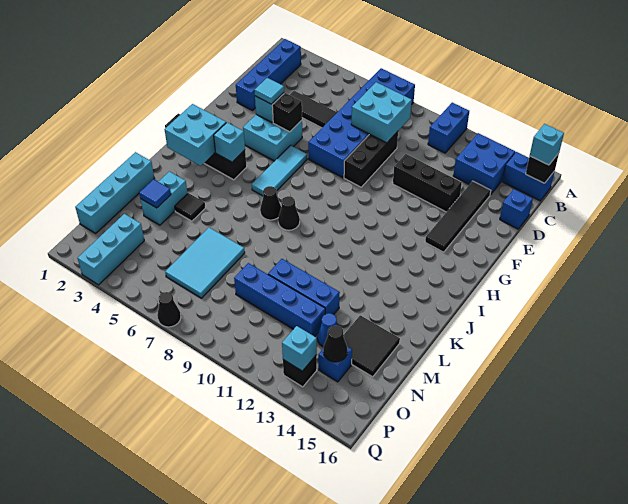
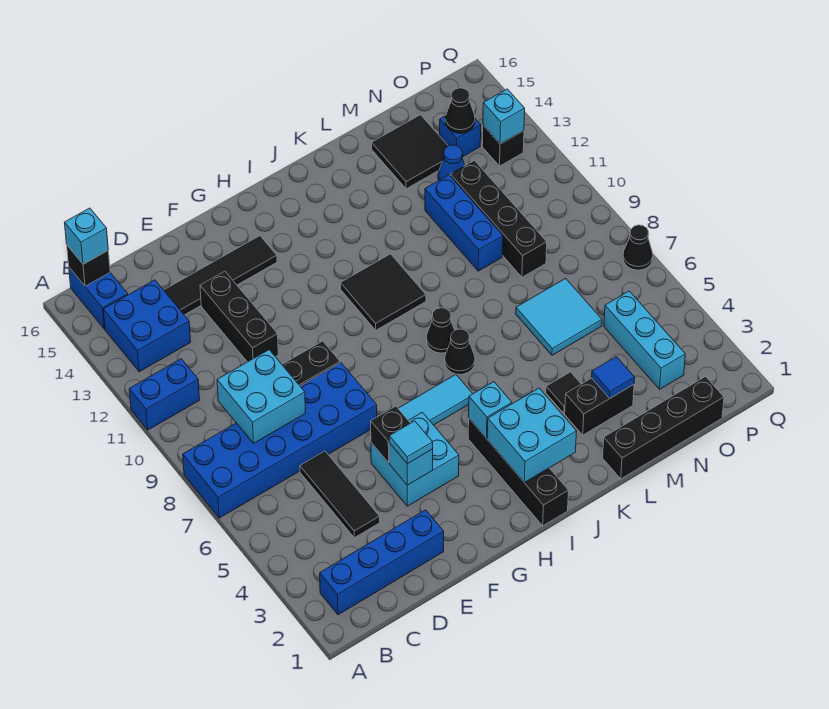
blue 1x1 brick [500,189,533,229] -> none
none -> black 2x2 tile [340,254,426,330]
cyan 1x4 brick [75,152,154,233] -> black 1x4 brick [603,377,724,479]
cyan 1x2 brick [141,171,188,225] -> black 1x2 brick [565,378,634,435]
cyan 2x3 tile [165,228,245,298] -> cyan 2x2 tile [516,278,602,355]
blue 1x4 brick [234,263,325,336] -> black 1x4 brick [450,160,547,277]
cyan 1x3 brick [78,214,144,285] -> cyan 1x3 brick turned to [604,291,685,389]

